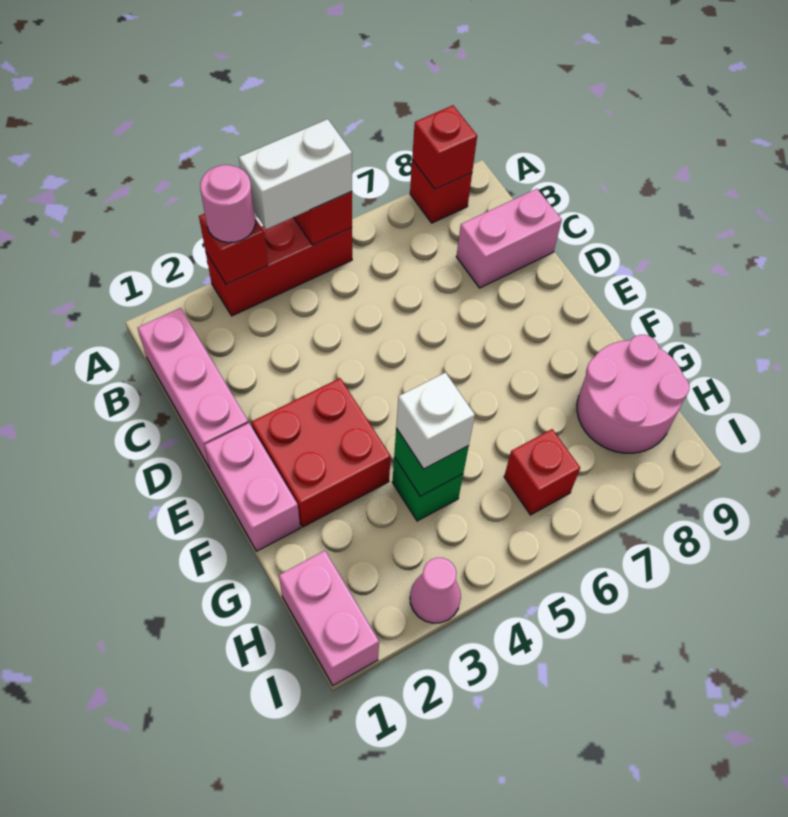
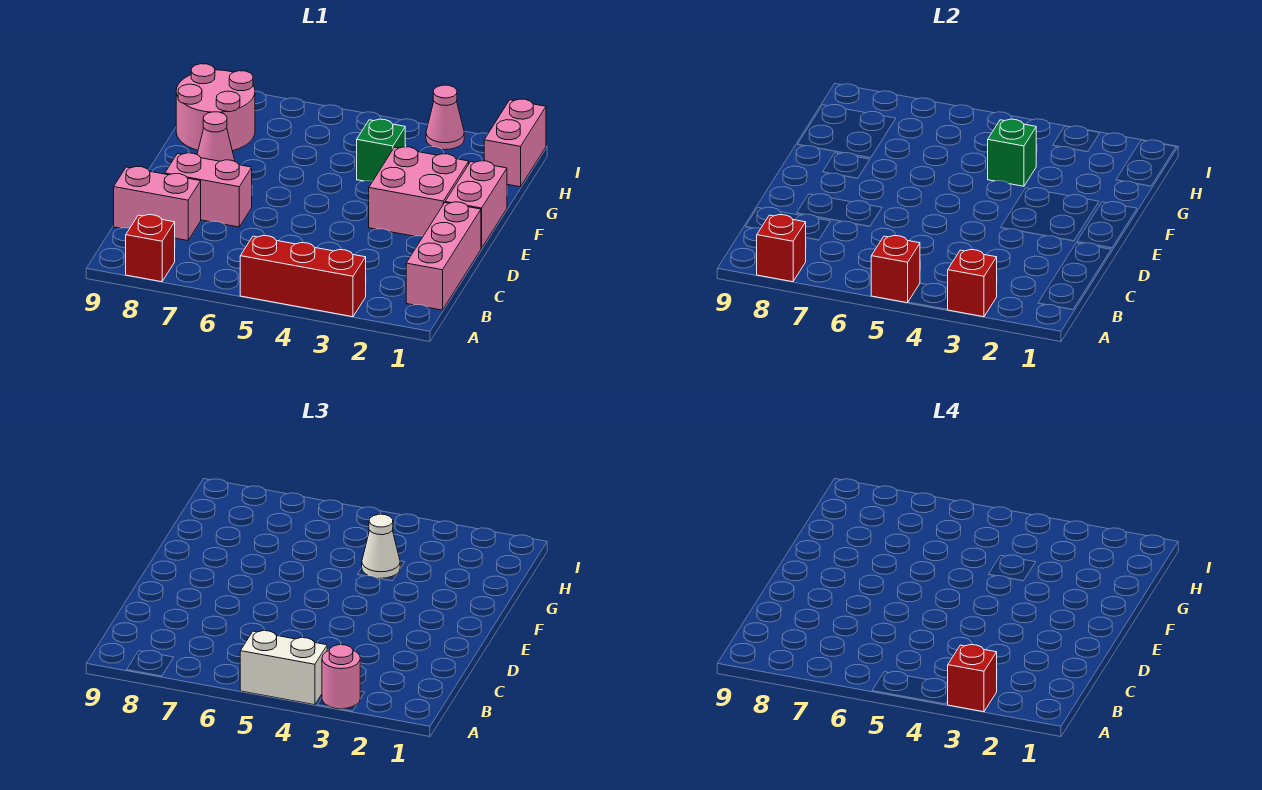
none -> pink 1x2 brick [165,153,252,227]
red 2x2 brick [252,378,391,527] -> pink 2x2 brick [369,147,469,236]
none -> pink 1x1 cone [197,112,234,161]
white 1x1 brick [396,372,475,469] -> white 1x1 cone [362,514,400,578]
red 1x1 brick [504,429,580,515] -> red 1x1 brick moved to [948,645,997,712]

